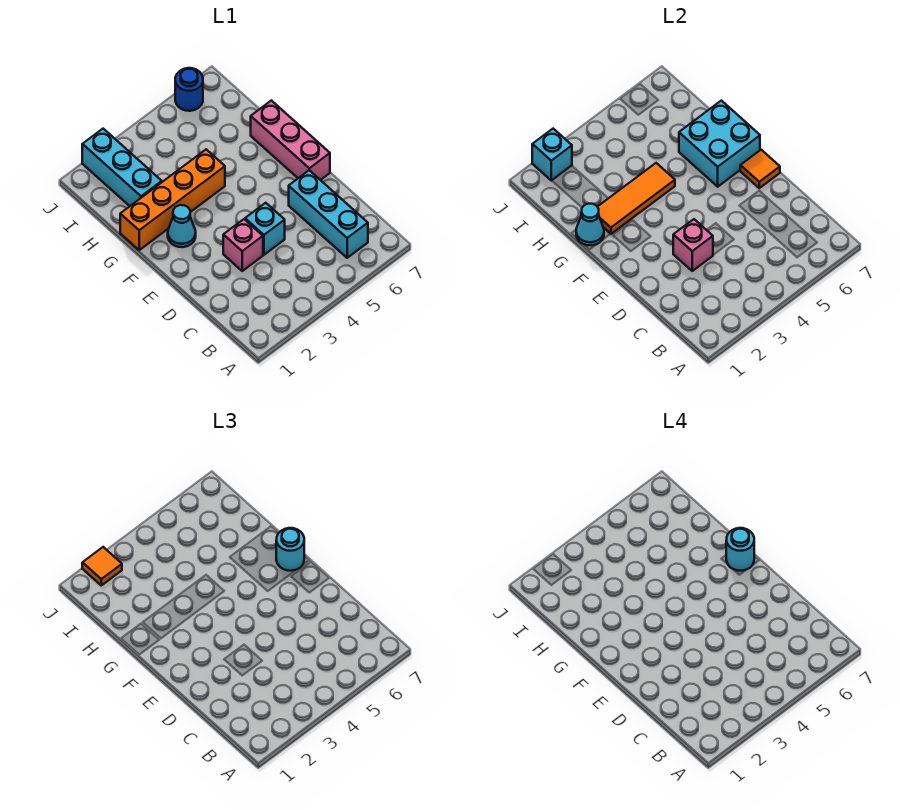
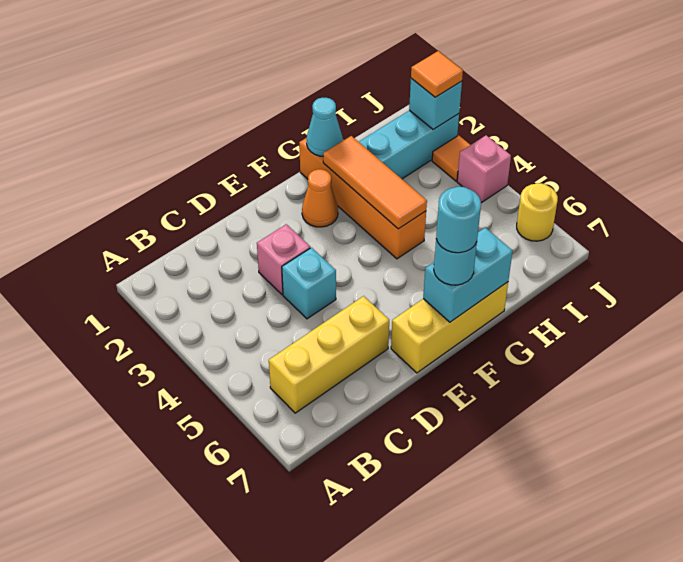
cyan 1x3 brick [289,170,368,258] -> yellow 1x3 brick [269,296,389,413]
pink 1x1 brick [673,219,713,271] -> pink 1x1 brick moved to [457,135,511,202]
pink 1x3 brick [251,101,330,180] -> yellow 1x3 brick [391,282,508,373]
orange 1x1 tile [740,150,780,188] -> orange 1x1 tile moved to [432,135,470,181]
cyan 1x1 cone [168,205,196,247] -> orange 1x1 cone [302,169,338,227]
cyan 2x2 brick [679,101,760,187] -> cyan 1x2 brick [423,228,513,322]
blue 1x1 round brick [175,68,203,111] -> yellow 1x1 round brick [517,183,558,241]

